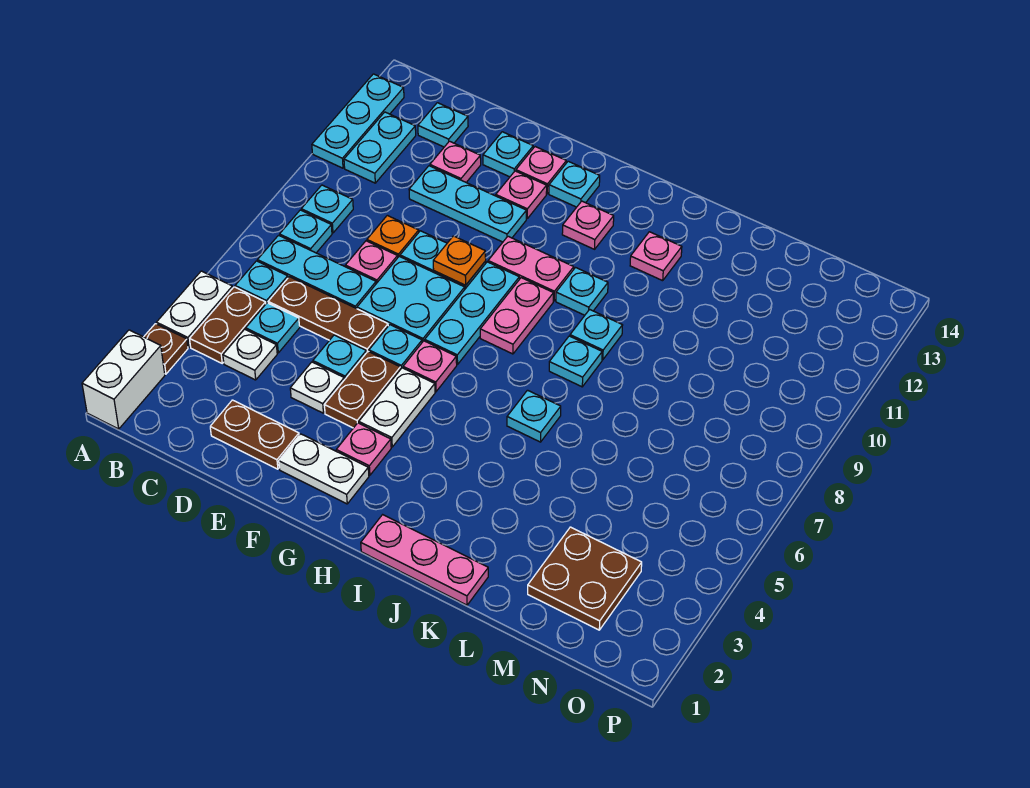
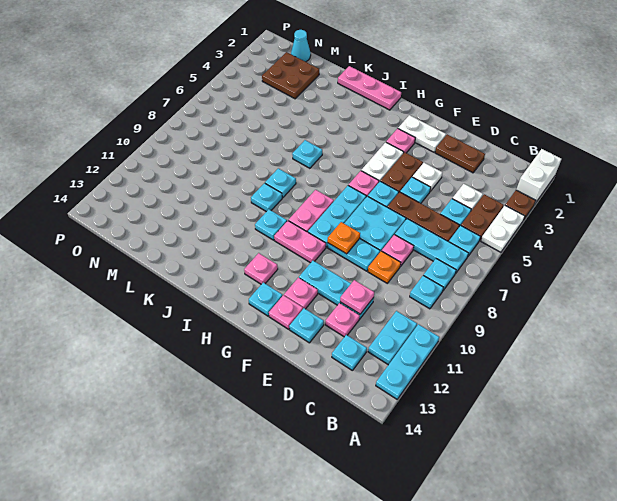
pink 1x1 plate [630,232,682,281] -> pink 1x1 plate moved to [340,280,374,314]
none -> cyan 1x1 cone [291,30,311,62]

